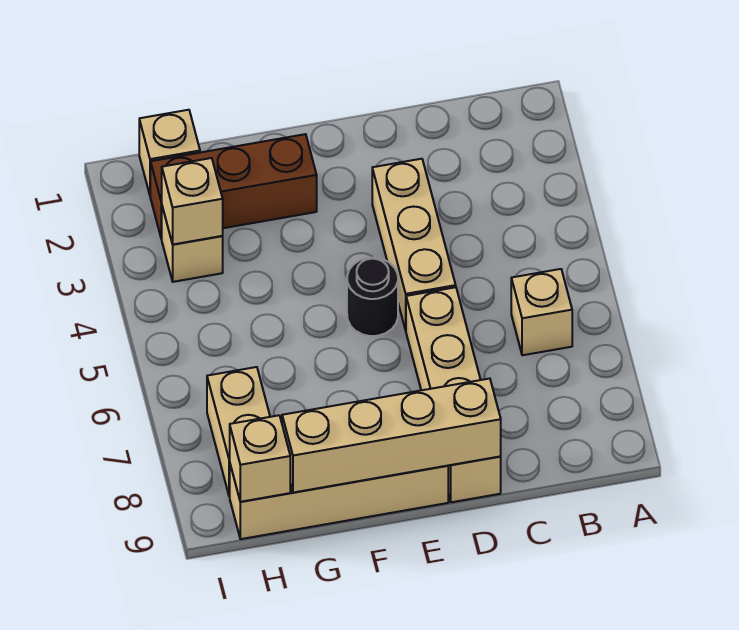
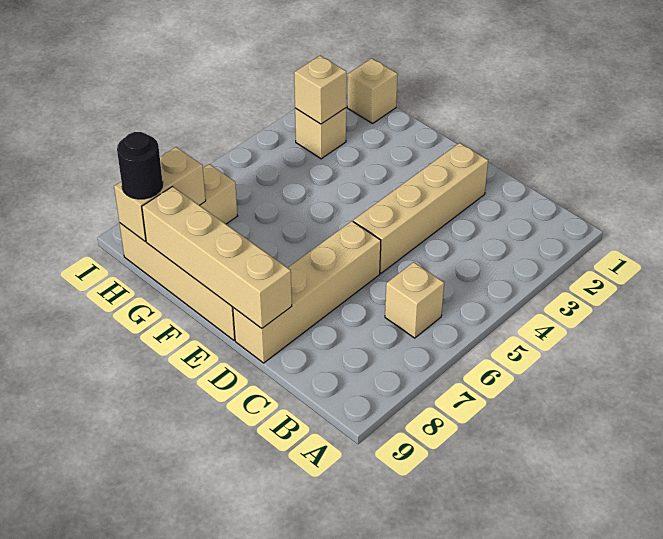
tan 1x3 brick [372,159,456,330] -> tan 1x4 brick [353,143,488,273]
black 1x1 round brick [347,258,398,336] -> black 1x1 round brick moved to [117,132,163,199]
brown 1x3 brick [150,134,317,239] -> none
tan 1x1 brick [230,415,290,502] -> tan 1x2 brick [114,147,206,241]

